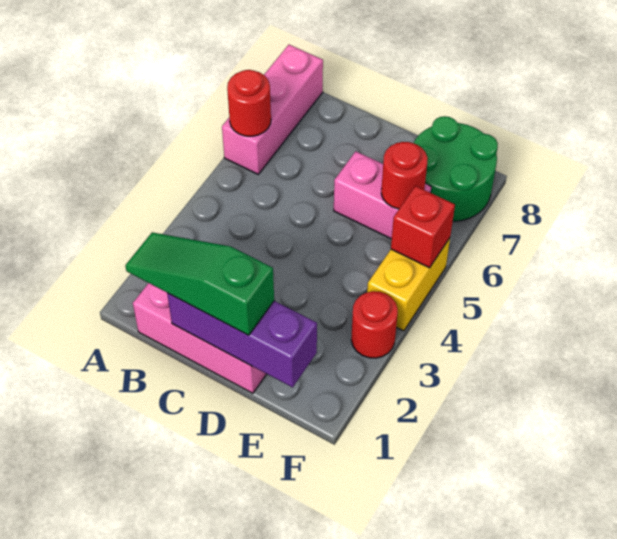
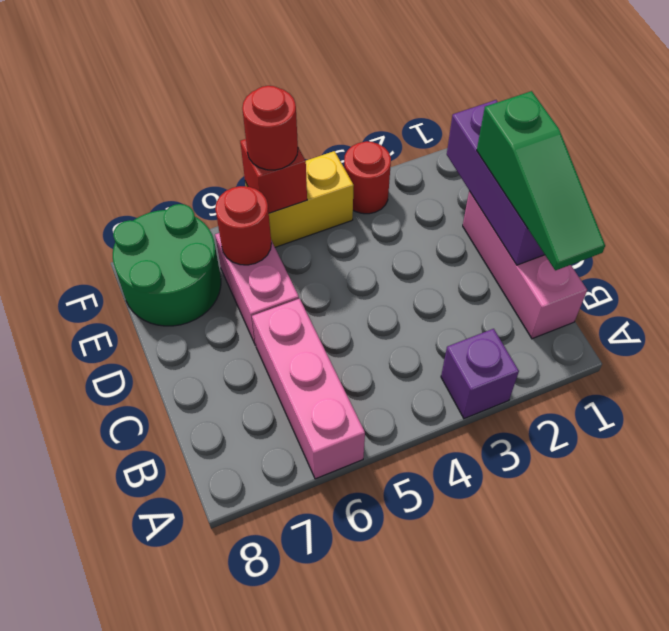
none -> purple 1x1 brick [441,329,519,419]
pink 1x3 brick [222,45,323,174] -> pink 1x3 brick turned to [252,299,365,479]
red 1x1 round brick [227,70,271,136] -> red 1x1 round brick moved to [242,86,298,170]

